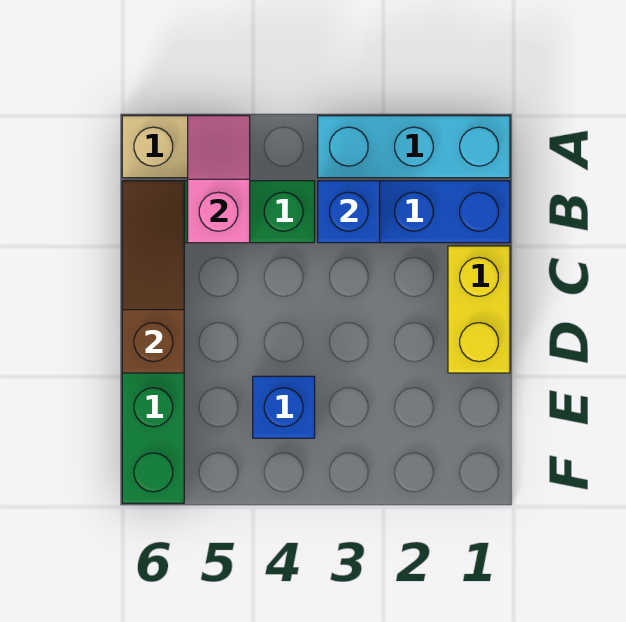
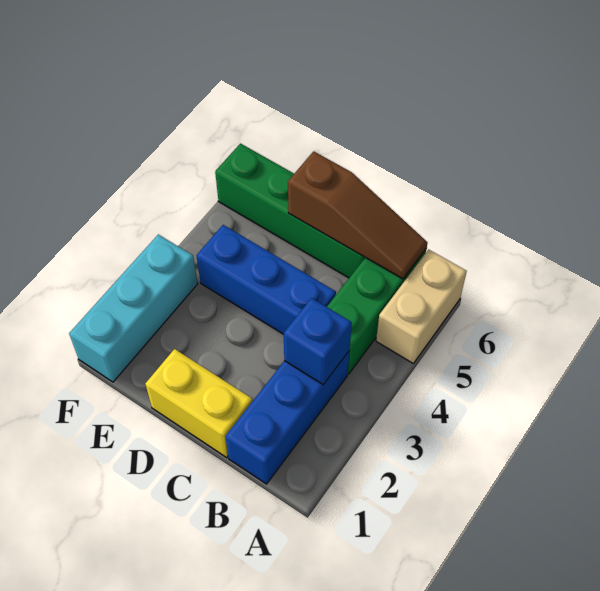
cyan 1x3 brick [318,116,510,178] -> cyan 1x3 brick moved to [69,234,198,382]
pink 1x2 slope [188,116,250,243] -> none
blue 1x1 brick [253,376,315,438] -> blue 1x3 brick [197,225,336,334]

